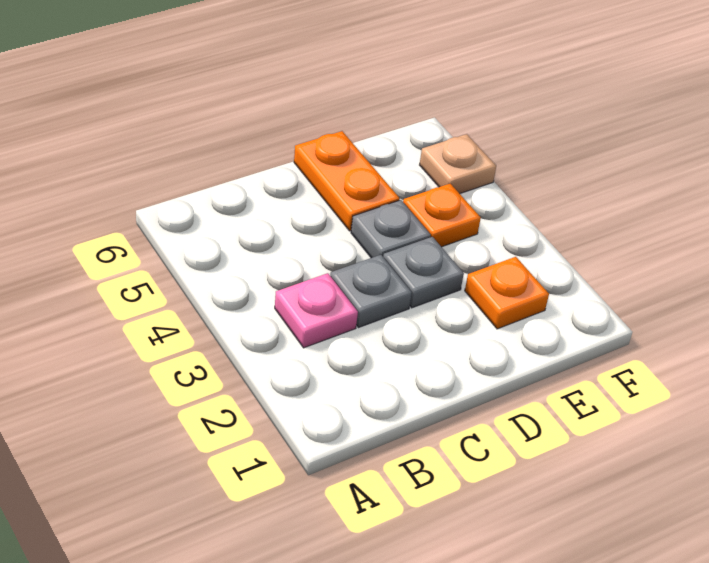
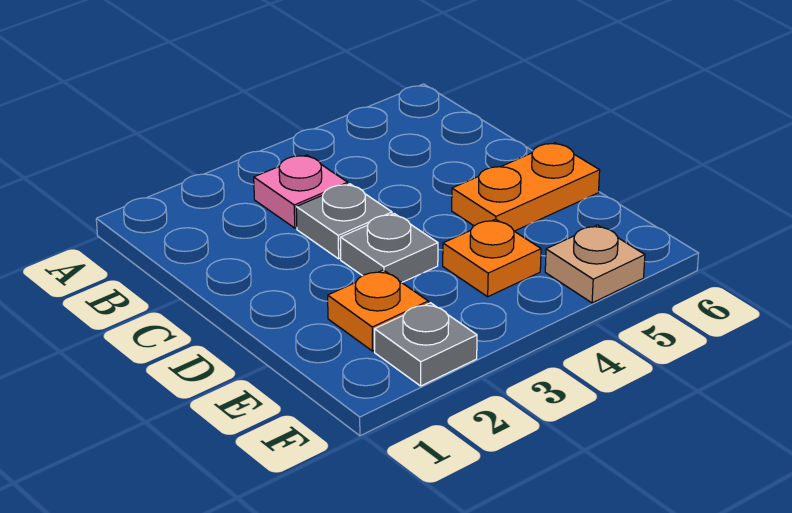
grey 1x1 plate [351,200,431,258] -> grey 1x1 plate moved to [375,303,477,386]

